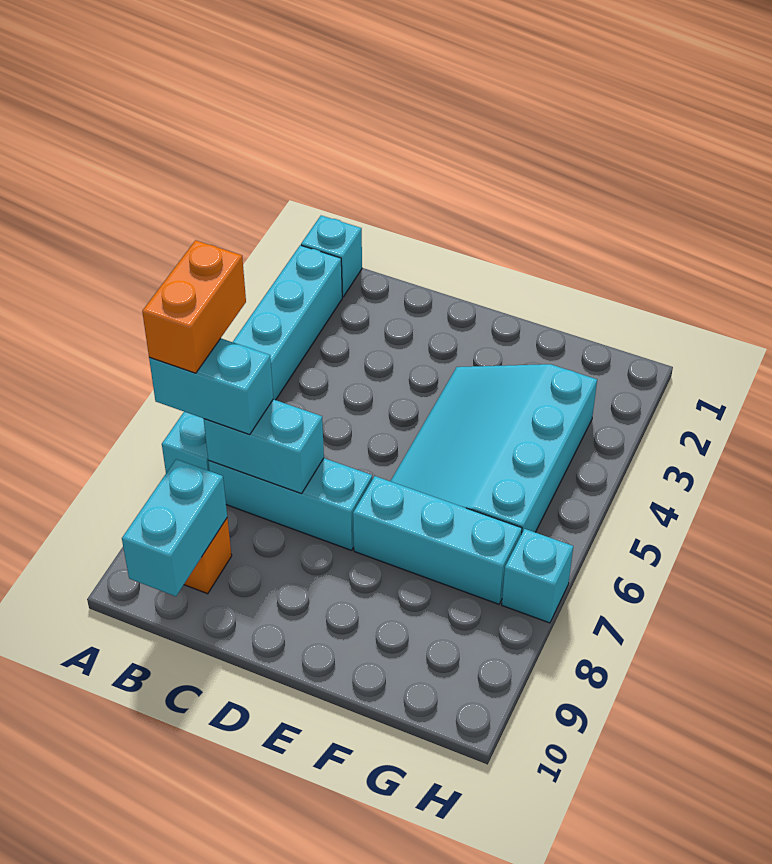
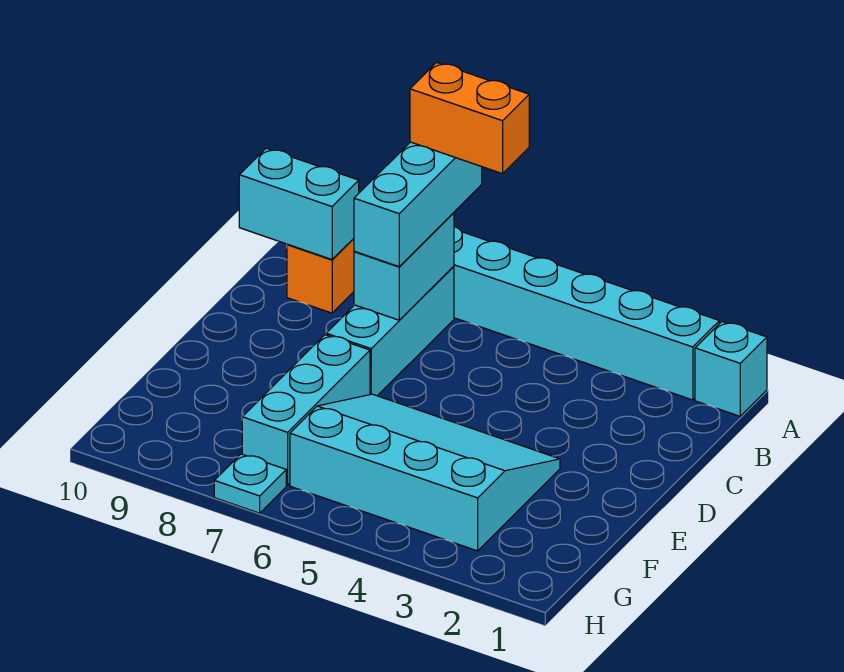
cyan 1x2 brick [149,338,273,435] -> cyan 1x3 brick [354,142,482,267]
cyan 1x1 brick [502,529,573,623] -> cyan 1x1 plate [214,454,286,513]

